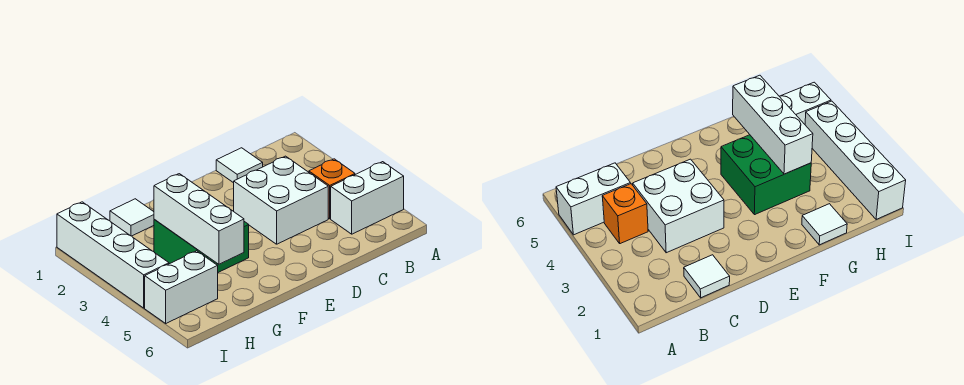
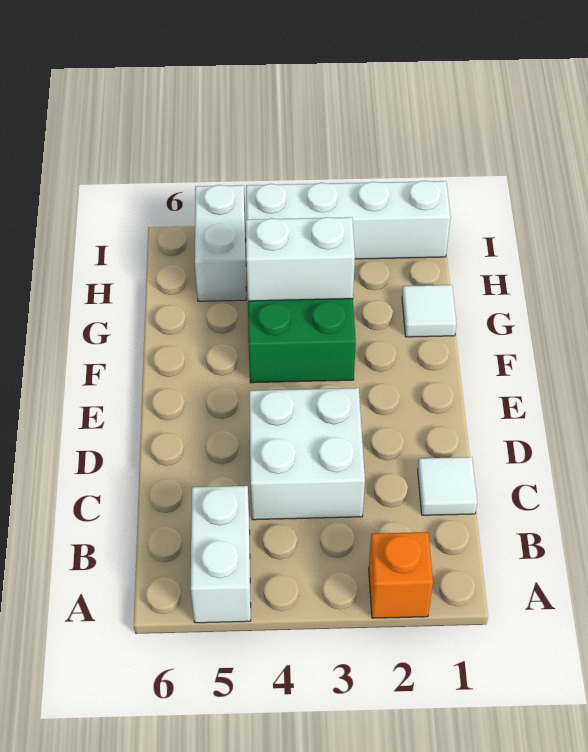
orange 1x1 brick [309,159,355,219] -> orange 1x1 brick moved to [369,532,433,618]
white 1x3 brick [154,174,244,264] -> white 1x2 brick [246,217,355,301]

